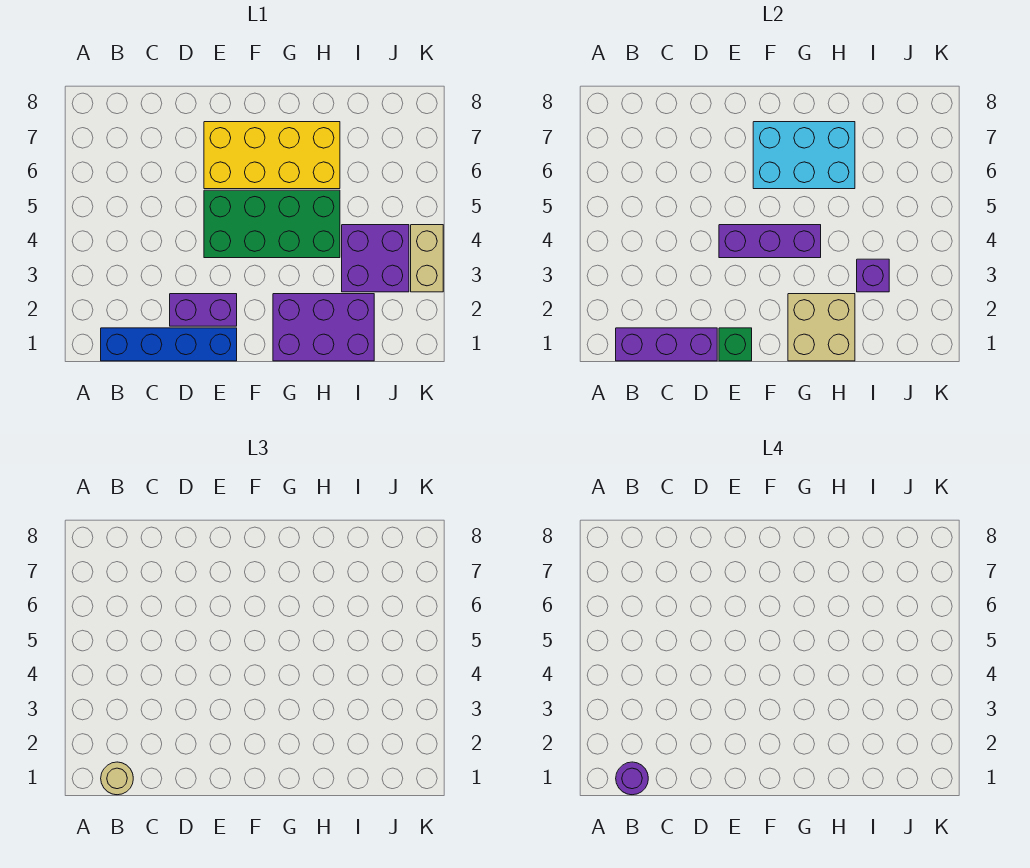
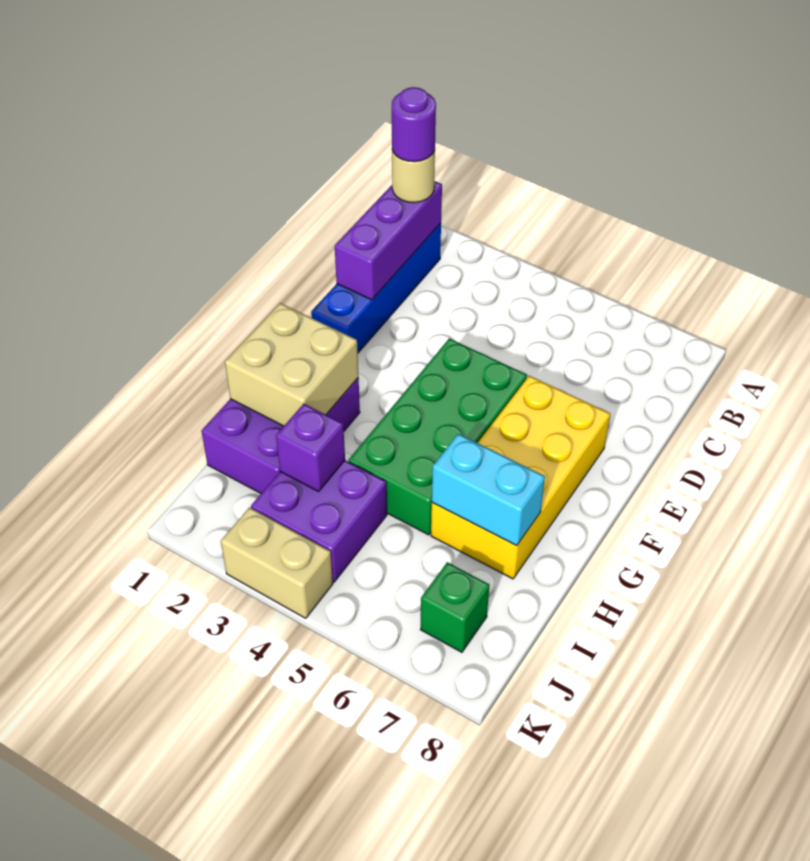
purple 1x2 brick [170,294,237,326] -> none
green 1x1 brick [719,328,752,361] -> green 1x1 brick moved to [421,562,489,652]
purple 1x3 brick [719,225,821,258] -> none
cyan 2x3 brick [753,122,855,189] -> cyan 1x2 brick [432,434,545,546]

